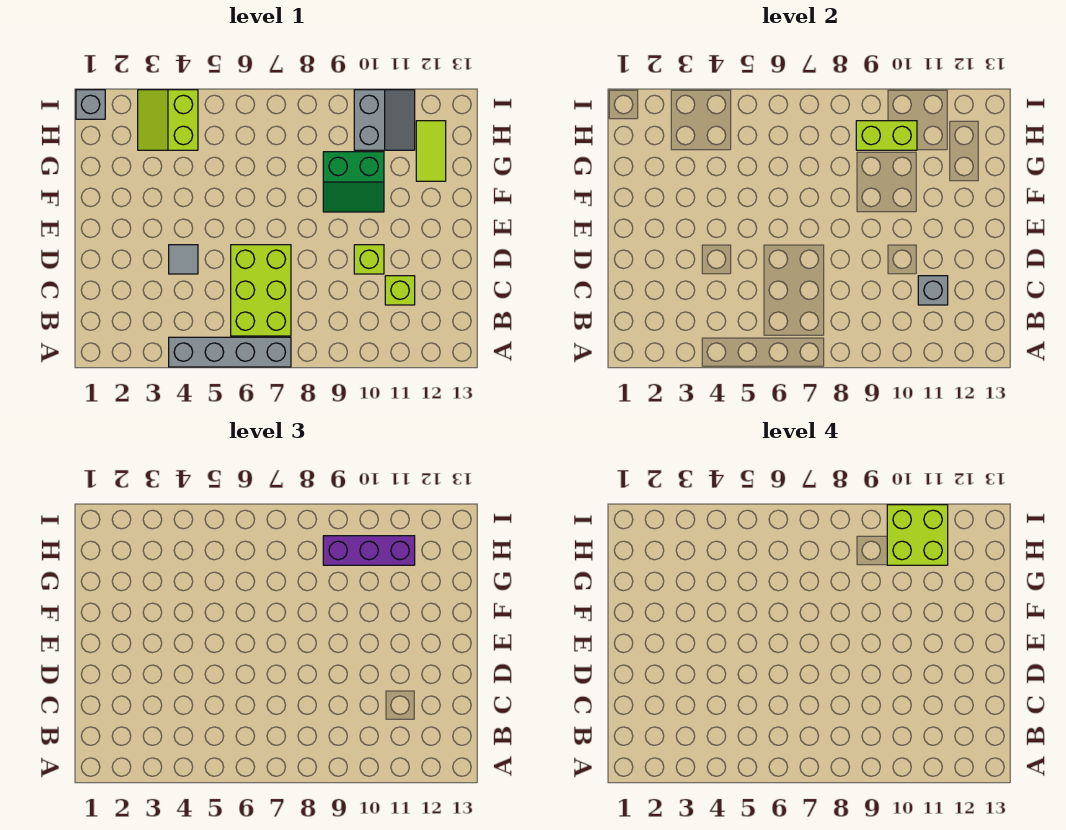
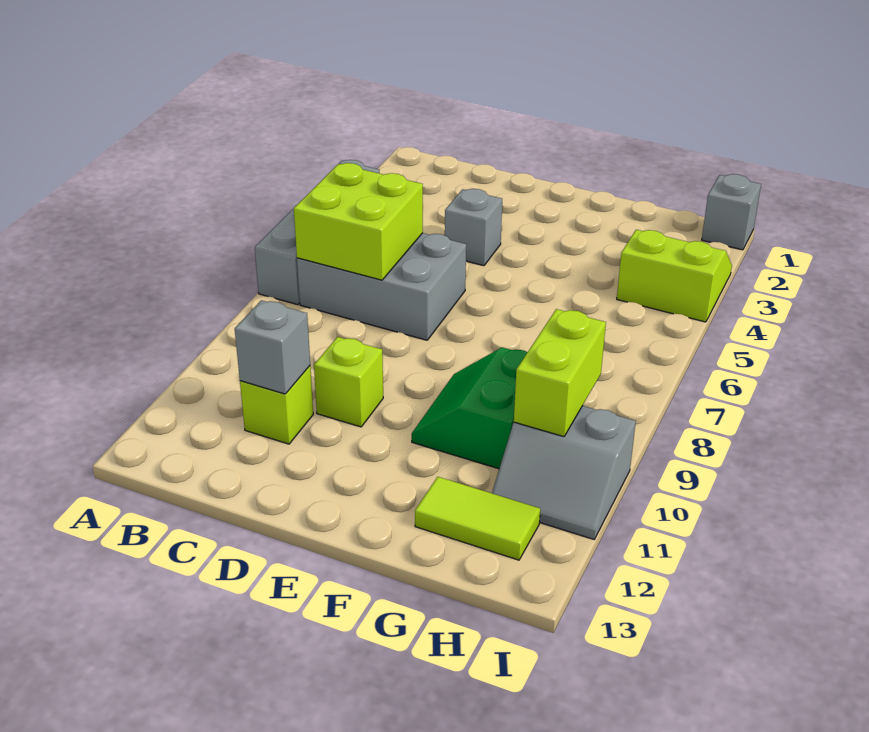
lime 2x3 brick [231,245,291,336] -> grey 2x3 brick [297,233,466,340]
grey 1x1 tile [169,245,198,274] -> grey 1x1 brick [445,189,502,266]
purple 1x3 brick [323,536,415,565] -> none
lime 2x2 brick [887,505,948,565] -> lime 2x2 brick moved to [294,163,423,280]

